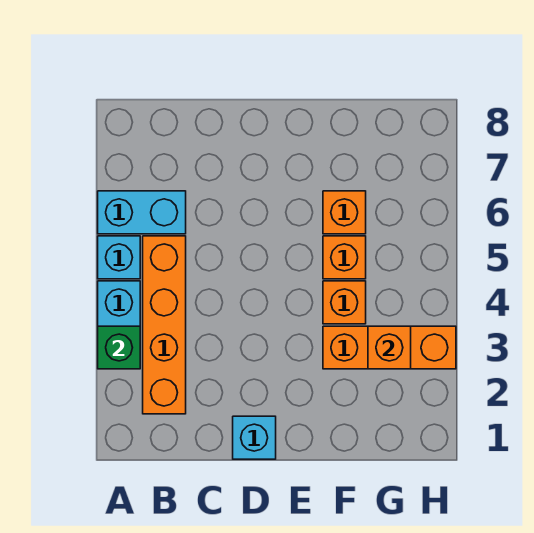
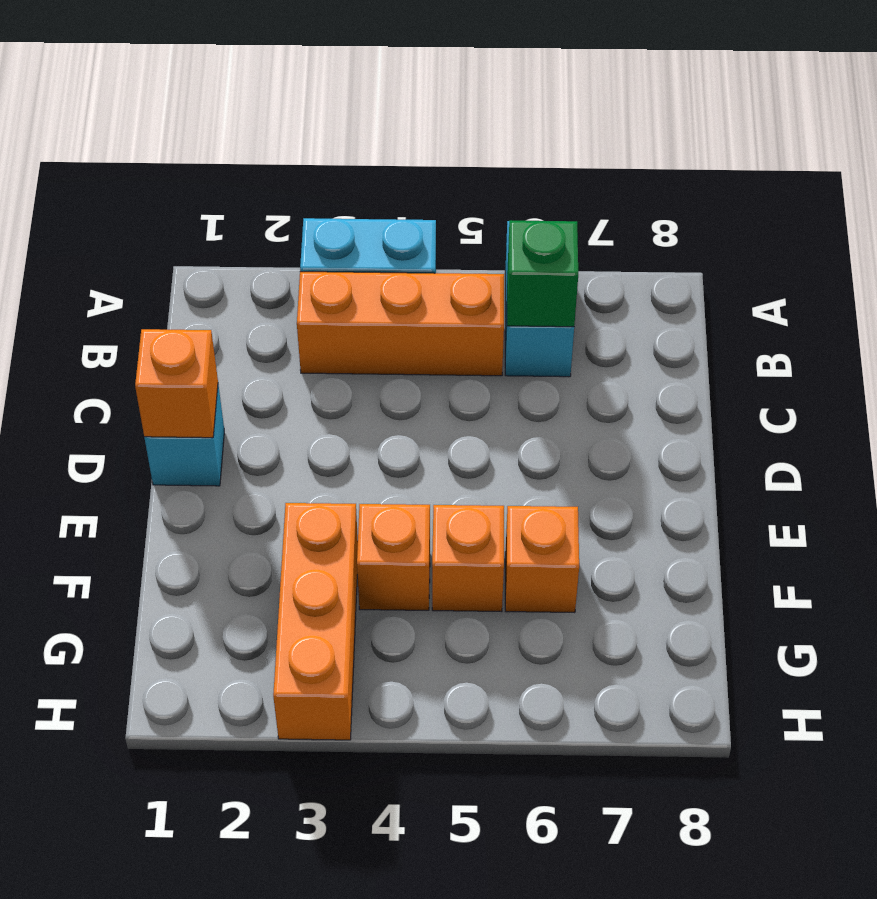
green 1x1 brick [98,326,140,369] -> green 1x1 brick moved to [507,220,578,327]
cyan 1x1 brick [98,236,140,279] -> none
orange 1x4 brick [143,236,186,414] -> orange 1x3 brick [297,272,504,376]
orange 1x1 brick [368,326,411,369] -> orange 1x1 brick moved to [135,329,218,438]

